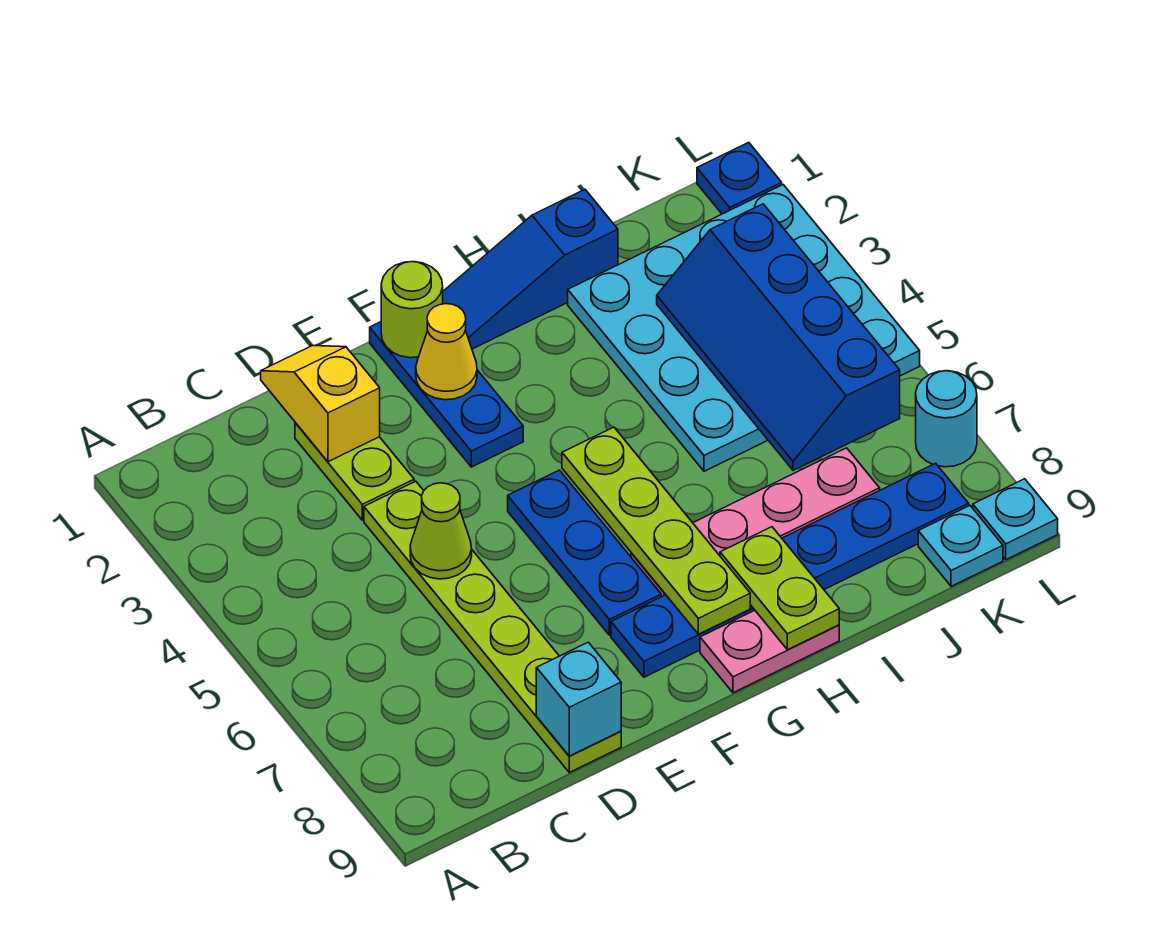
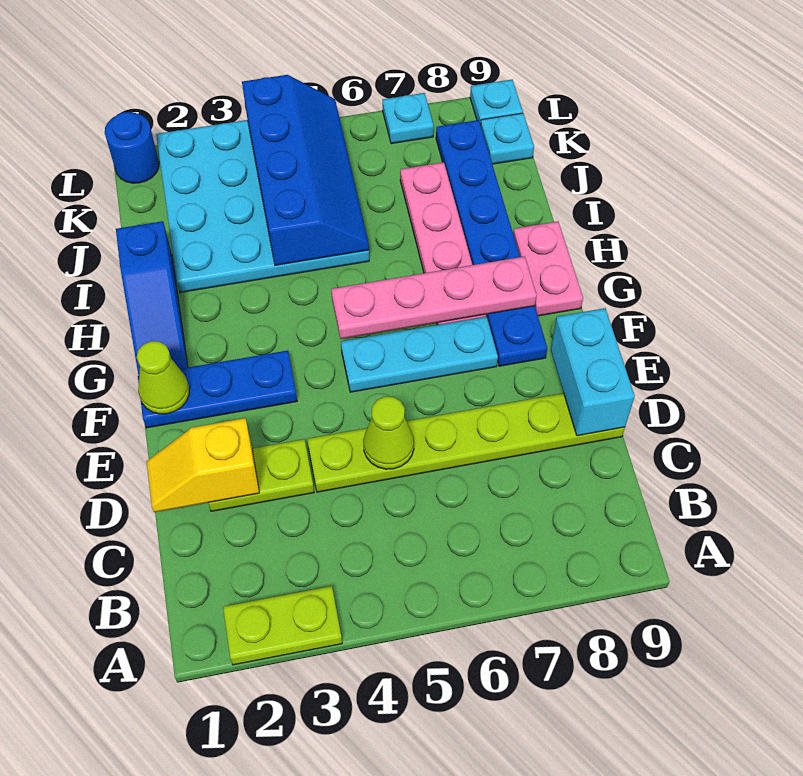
cyan 1x1 brick [536,642,621,756] -> cyan 1x2 brick [551,308,635,436]
lime 1x1 round brick [381,262,443,358] -> lime 1x1 cone [137,341,189,414]
yellow 1x1 cone [416,304,477,400] -> none
blue 1x3 plate [508,470,661,635] -> cyan 1x3 plate [341,317,498,392]
lime 1x4 plate [562,427,750,634] -> pink 1x4 plate [331,256,537,339]
lime 1x2 plate [720,527,839,650] -> lime 1x2 plate moved to [223,586,342,665]
blue 2x4 slope [657,204,900,470] -> blue 2x4 slope turned to [242,75,369,265]
blue 1x1 plate [697,142,782,214] -> blue 1x1 round brick [105,112,159,183]
cyan 1x1 round brick [916,371,977,467] -> cyan 1x1 plate [382,93,434,144]

